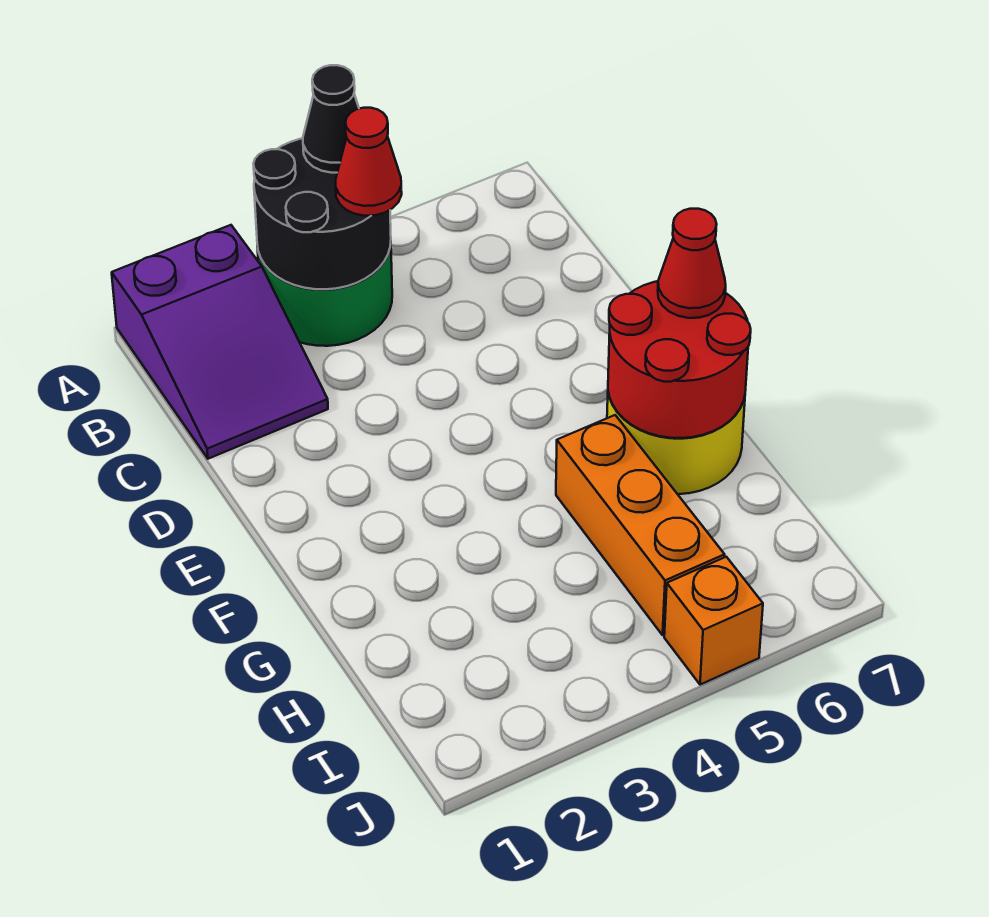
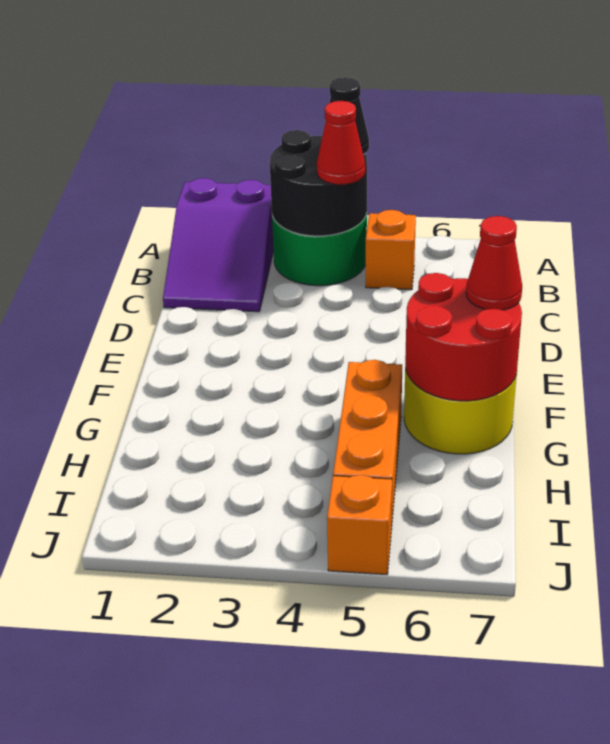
none -> orange 1x1 brick [366,210,416,290]

